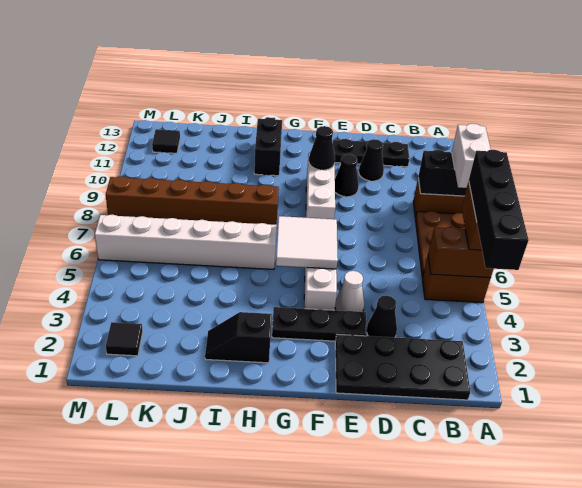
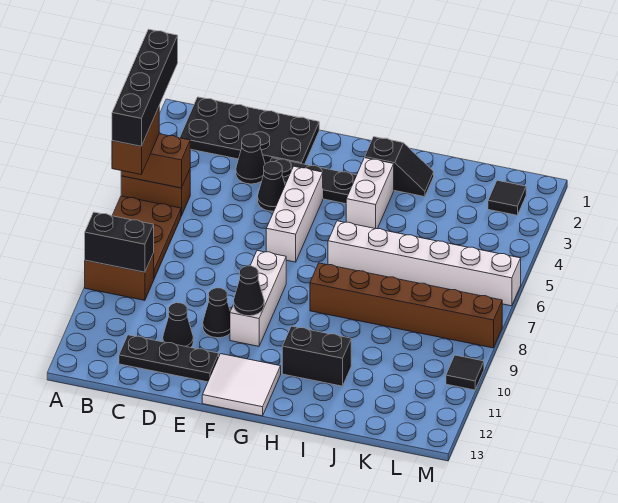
white 1x2 brick [452,124,491,188] -> white 1x2 brick moved to [346,158,394,229]
white 1x1 cone [335,271,364,312] -> black 1x1 cone [258,162,285,211]
white 2x2 tile [276,216,338,269] -> white 2x2 tile moved to [202,354,281,416]
black 1x2 brick [254,118,282,176] -> black 1x2 brick turned to [282,326,351,386]
black 1x1 tile [152,129,180,153] -> black 1x1 tile moved to [446,355,484,390]

